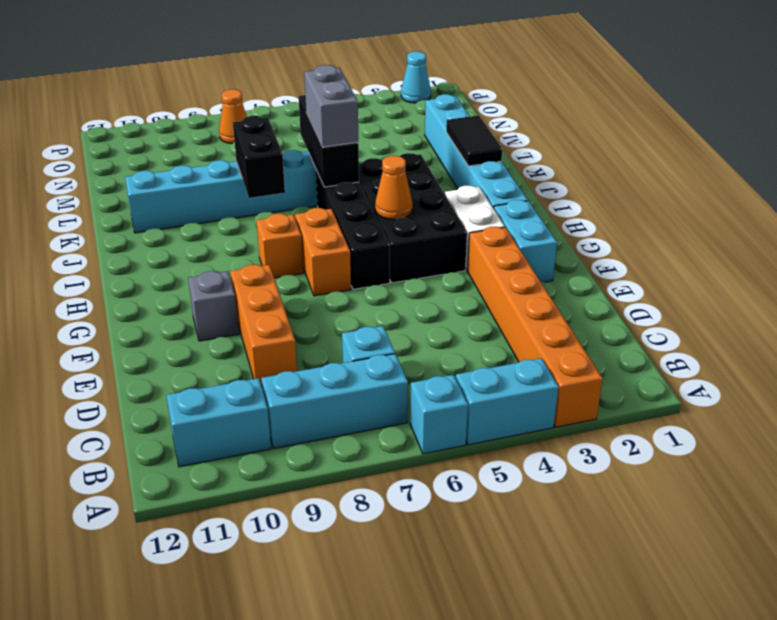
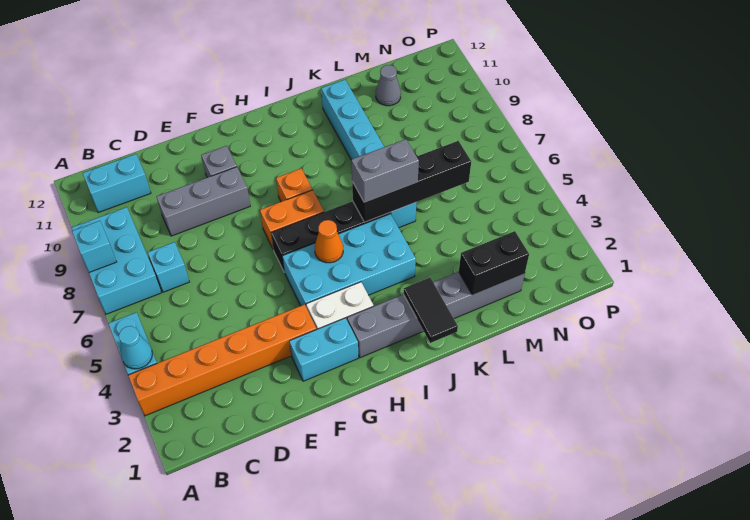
cyan 1x1 brick [410,375,468,454] -> cyan 1x1 brick moved to [72,221,116,272]
cyan 1x3 brick [261,354,408,448] -> cyan 2x3 brick [72,207,161,314]
cyan 1x2 brick [167,378,271,467] -> cyan 1x2 brick turned to [83,154,151,213]
orange 1x3 brick [230,265,297,387] -> grey 1x3 brick [157,167,250,236]
black 2x4 brick [359,153,467,283] -> cyan 2x4 brick [283,214,416,306]
cyan 1x6 brick [425,94,528,208] -> grey 1x6 brick [347,272,525,358]
black 1x2 tile [446,115,502,166] -> black 1x2 tile turned to [404,278,458,343]
black 1x3 brick [299,95,359,187] -> black 1x4 brick [352,141,471,222]
black 1x2 brick [233,116,285,198] -> black 1x2 brick moved to [459,231,529,295]
none -> grey 1x1 cone [376,65,401,106]
orange 1x1 cone [219,89,247,144] -> none
cyan 1x1 cone [401,52,431,103] -> cyan 1x1 cone moved to [119,326,152,369]

